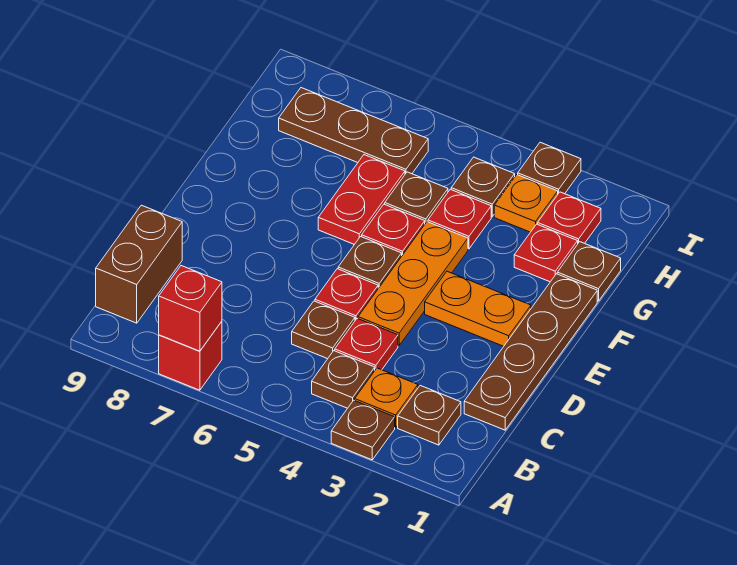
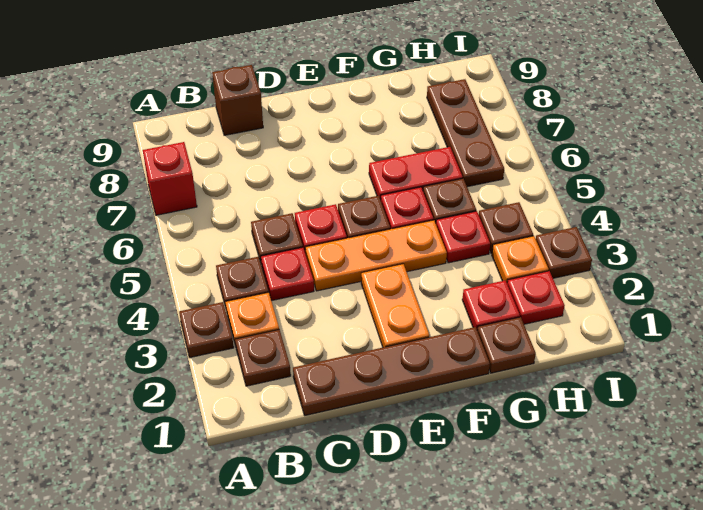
red 1x1 brick [159,266,222,351] -> none
brown 1x2 brick [96,205,182,323] -> brown 1x1 brick [212,65,263,135]

